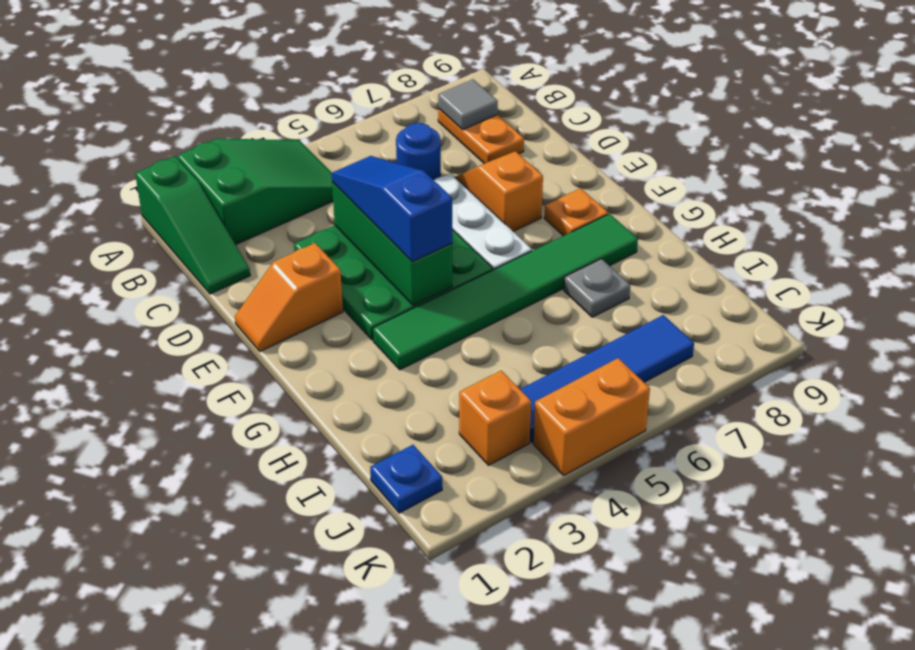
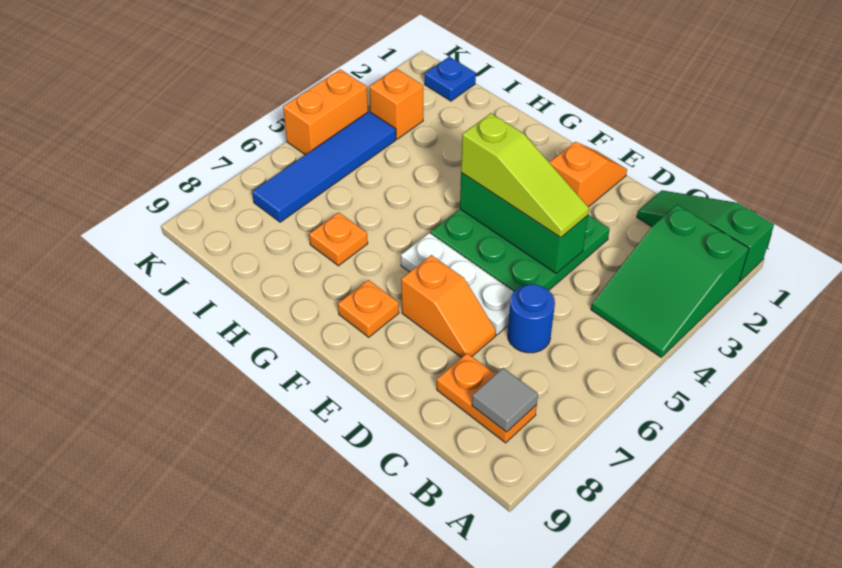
blue 1x3 slope [331,156,452,262] -> lime 1x3 slope [461,113,589,238]
green 1x6 tile [373,214,638,370] -> none
grey 1x1 plate [564,259,630,317] -> orange 1x1 plate [309,212,368,266]

